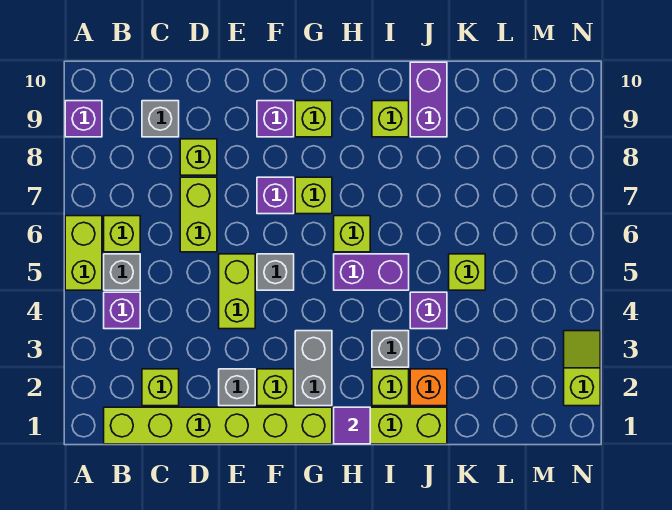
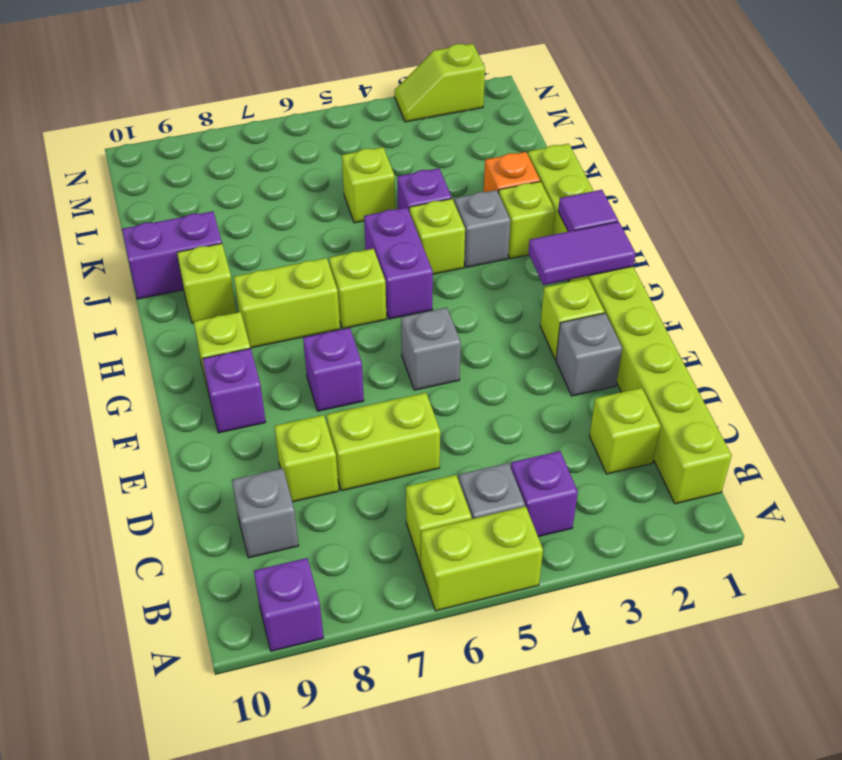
lime 1x2 brick [219,254,255,329] -> lime 1x2 brick moved to [234,258,340,348]
none -> purple 1x2 tile [528,222,636,285]
grey 1x2 brick [295,331,332,406] -> none
lime 1x1 brick [295,177,332,214] -> lime 1x1 brick moved to [410,199,465,274]

